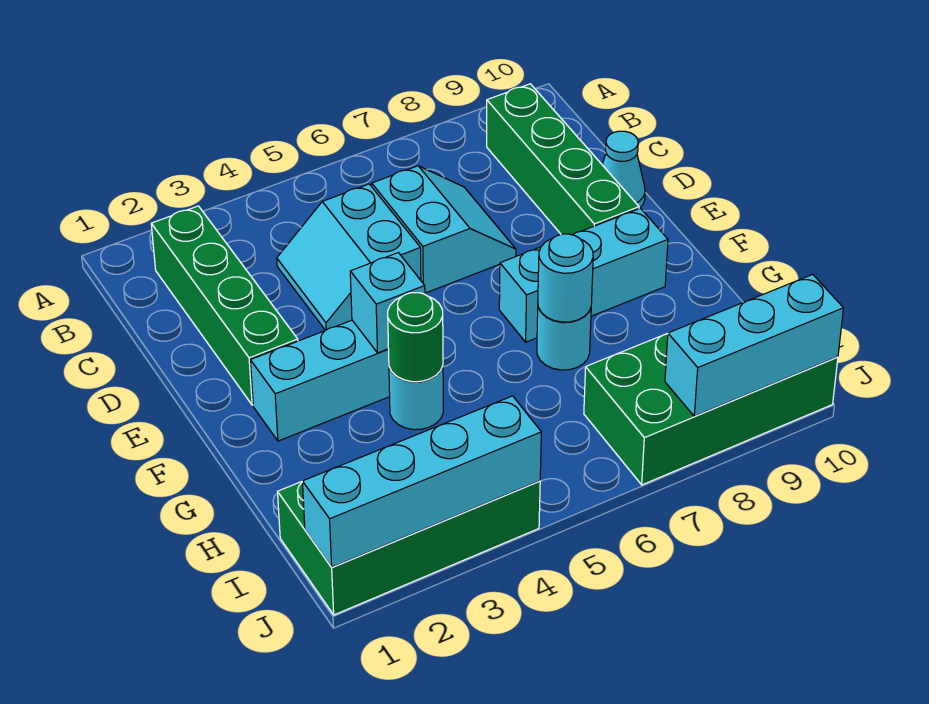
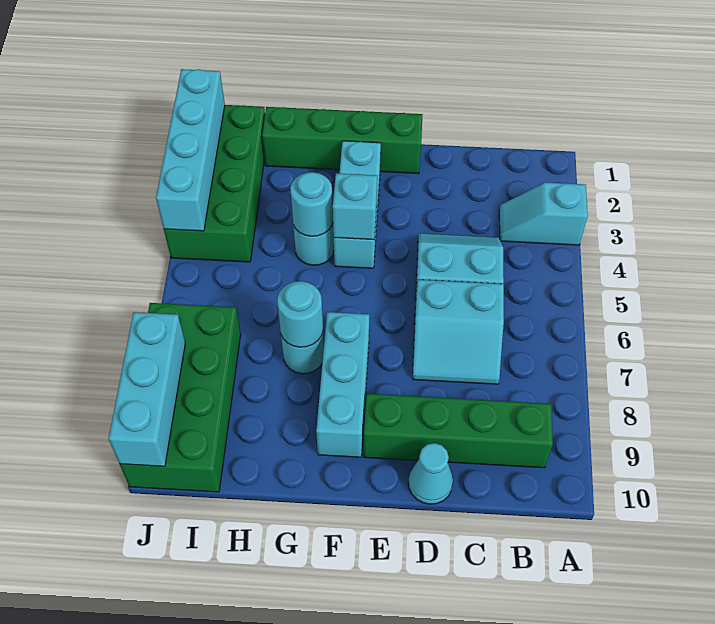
none -> cyan 1x2 slope [499,182,588,245]
green 1x4 brick [151,206,298,405] -> green 1x4 brick moved to [262,107,422,174]
green 1x1 round brick [388,293,443,382] -> cyan 1x1 round brick [290,172,333,236]

